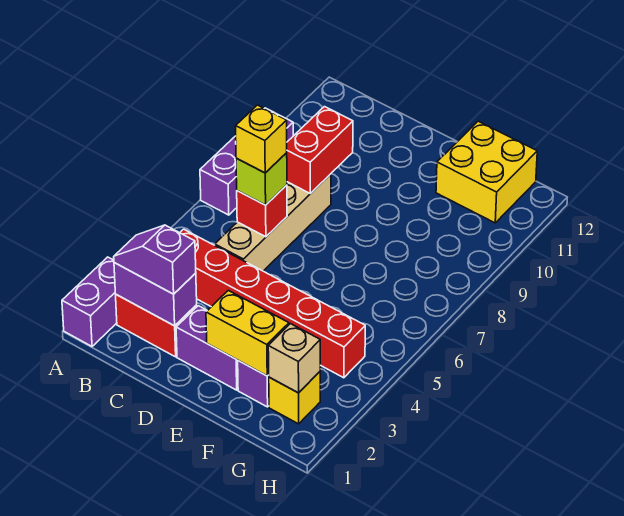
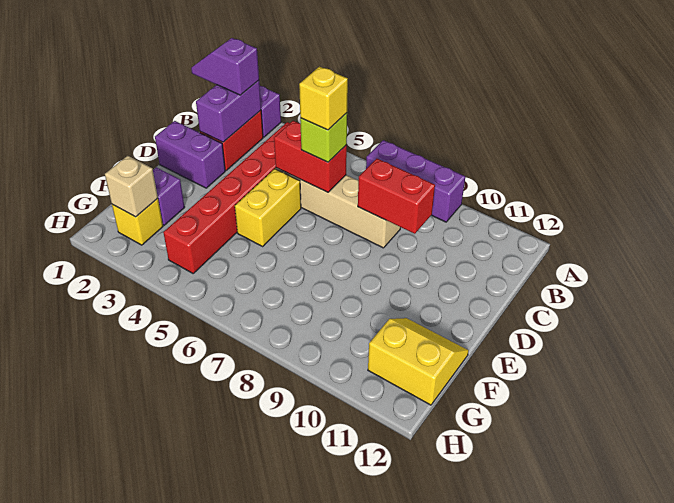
purple 1x2 slope [114,225,196,294] -> purple 1x2 slope turned to [191,38,259,95]
red 1x1 brick [237,185,287,237] -> red 1x2 brick [274,121,347,192]
purple 1x2 brick [176,306,238,390] -> purple 1x2 brick turned to [155,121,225,188]
yellow 1x2 brick [206,290,289,376] -> yellow 1x2 brick moved to [235,169,301,246]
yellow 2x2 brick [436,121,537,223] -> yellow 2x2 slope [368,318,469,405]

